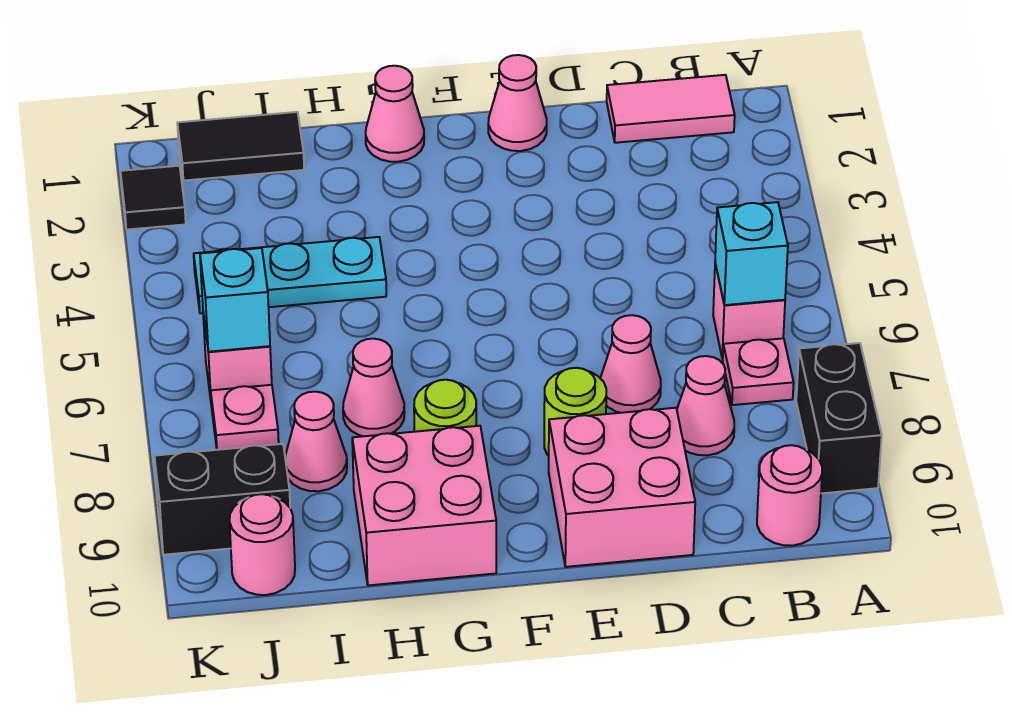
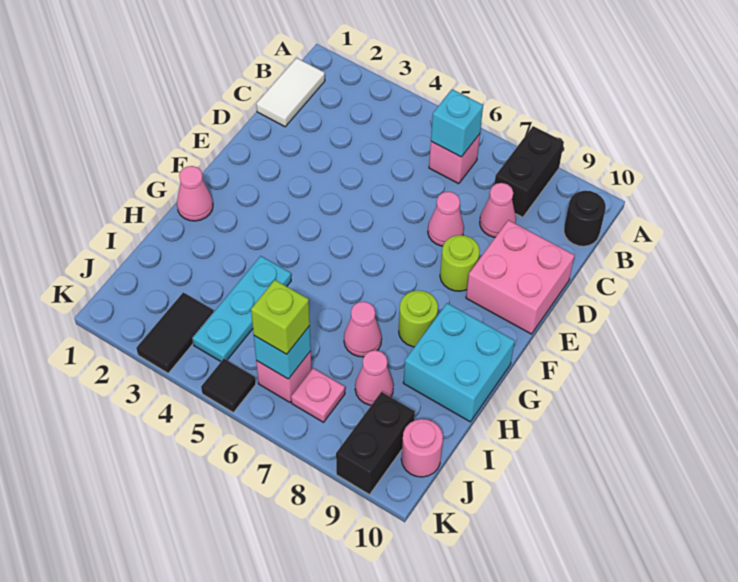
black 1x2 brick [796,343,882,493] -> black 1x2 brick turned to [494,126,564,217]
pink 1x2 tile [607,75,735,143] -> white 1x2 tile [256,58,325,127]
pink 1x1 plate [722,338,794,405] -> none
pink 1x1 round brick [757,445,822,546] -> black 1x1 round brick [564,191,606,246]
pink 1x1 cone [488,55,547,151] -> none
pink 2x2 brick [352,426,496,585] -> cyan 2x2 brick [403,303,515,422]
black 1x2 tile [177,112,304,180] -> black 1x2 tile moved to [136,292,214,373]
none -> lime 1x1 brick [251,280,310,354]
black 1x1 tile [120,166,186,230] -> black 1x1 tile moved to [201,359,256,412]

